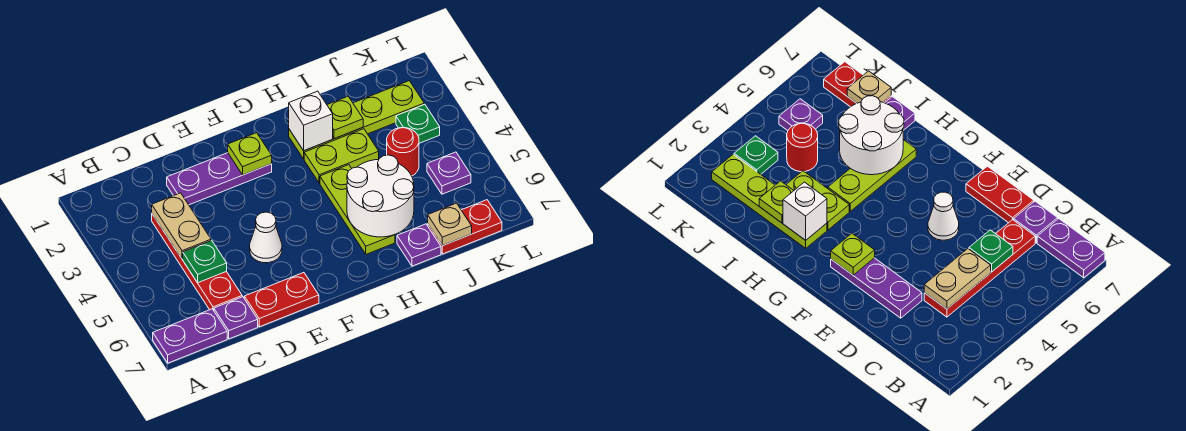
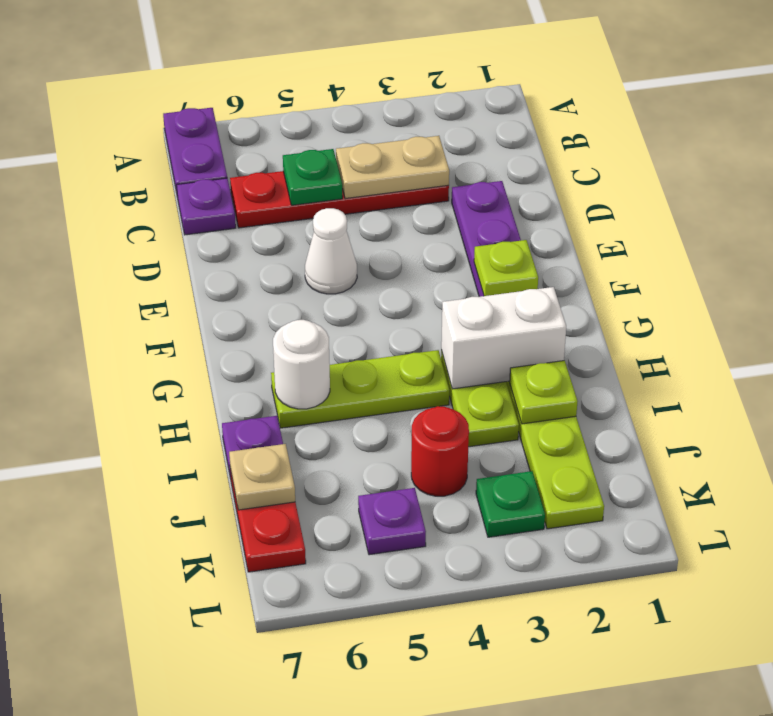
red 1x2 plate [244,273,319,327] -> none
white 1x1 brick [289,91,333,151] -> white 1x2 brick [441,287,566,389]
white 2x2 round brick [347,155,414,237] -> white 1x1 round brick [273,320,330,409]

